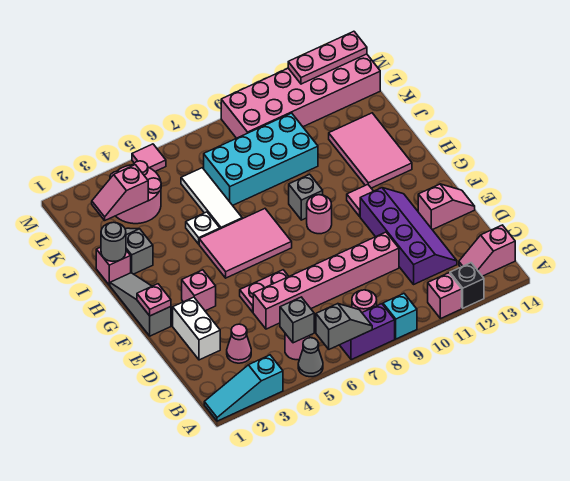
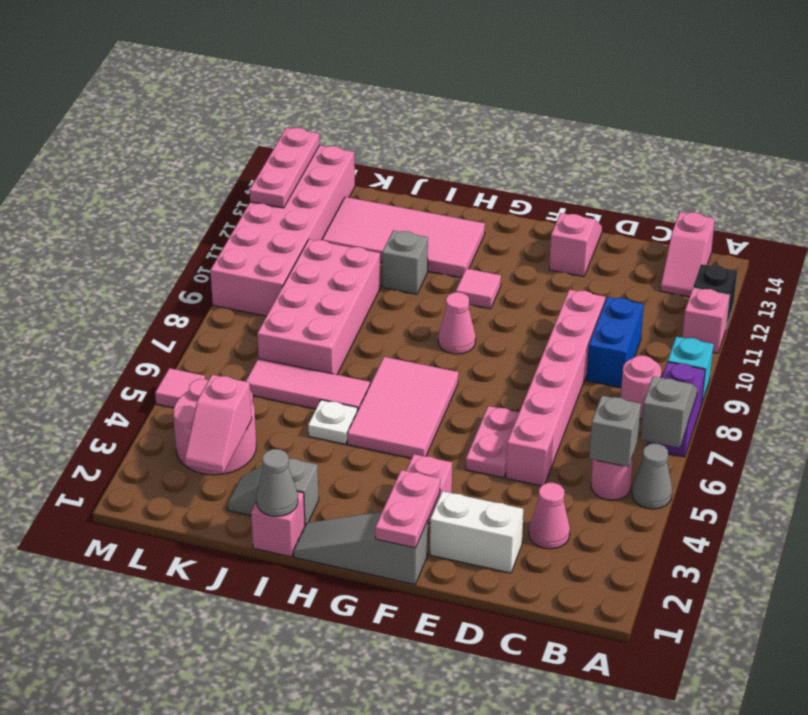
cyan 1x3 slope [204,355,283,421] -> none
none -> blue 1x2 brick [586,297,644,388]
purple 2x4 slope [360,188,457,284] -> none
pink 1x1 plate [137,284,171,316] -> pink 1x2 plate [375,470,440,548]
pink 1x1 round brick [307,195,332,234] -> pink 1x1 cone [438,292,476,354]
grey 1x1 brick [289,174,323,220] -> grey 1x1 brick moved to [382,231,428,294]
pink 2x3 tile [329,113,412,188] -> pink 2x4 tile [322,197,485,278]
grey 1x1 round brick [101,222,126,261] -> grey 1x1 cone [256,449,298,517]
white 1x3 tile [181,168,242,229] -> pink 1x3 tile [246,359,370,411]
cyan 2x4 brick [204,113,318,205] -> pink 2x4 brick [257,239,380,375]

